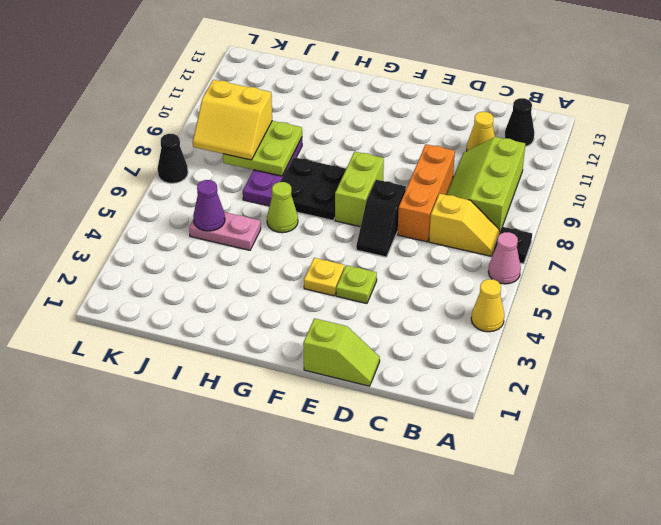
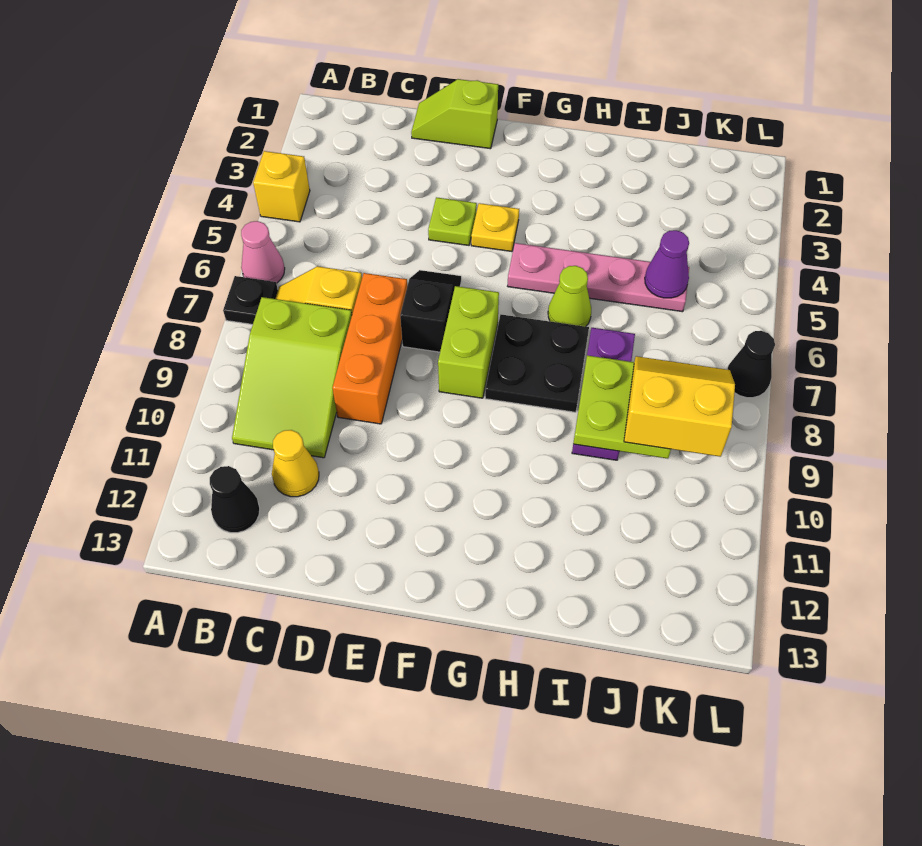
yellow 1x1 cone [471,279,504,332] -> yellow 1x1 brick [253,151,310,222]
lime 2x3 slope [447,137,525,230] -> lime 2x3 slope turned to [232,297,352,458]
pink 1x2 plate [189,212,261,250] -> pink 1x4 plate [508,243,689,312]

